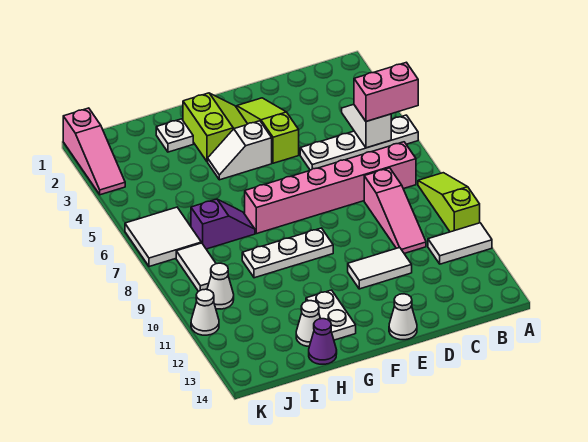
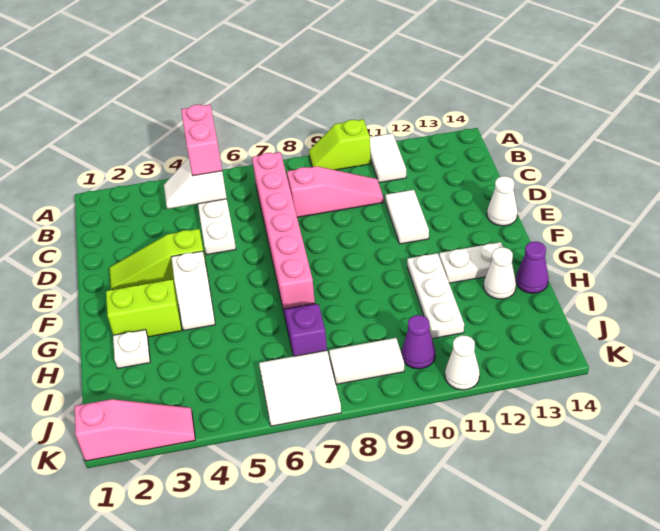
lime 1x3 slope [418,173,480,232] -> lime 1x2 slope [309,119,371,170]
white 1x3 plate [242,228,333,278] -> white 1x3 plate moved to [407,253,464,339]
white 1x1 cone [207,263,234,309] -> purple 1x1 cone [402,315,435,369]

